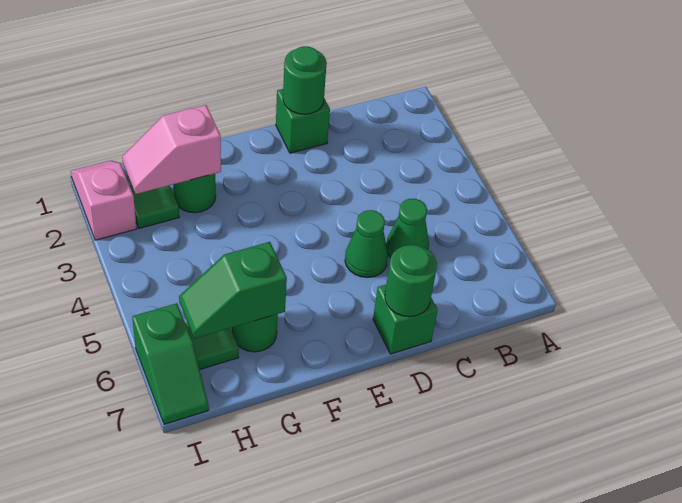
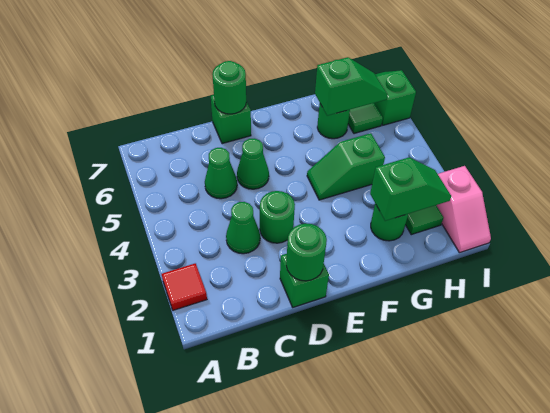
none -> red 1x1 tile [162,263,207,310]
none -> green 1x1 cone [226,202,260,254]
none -> green 1x1 round brick [260,191,295,243]
none -> green 1x2 slope [307,133,385,200]
pink 1x2 slope [122,105,221,194] -> green 1x2 slope [370,158,451,221]

